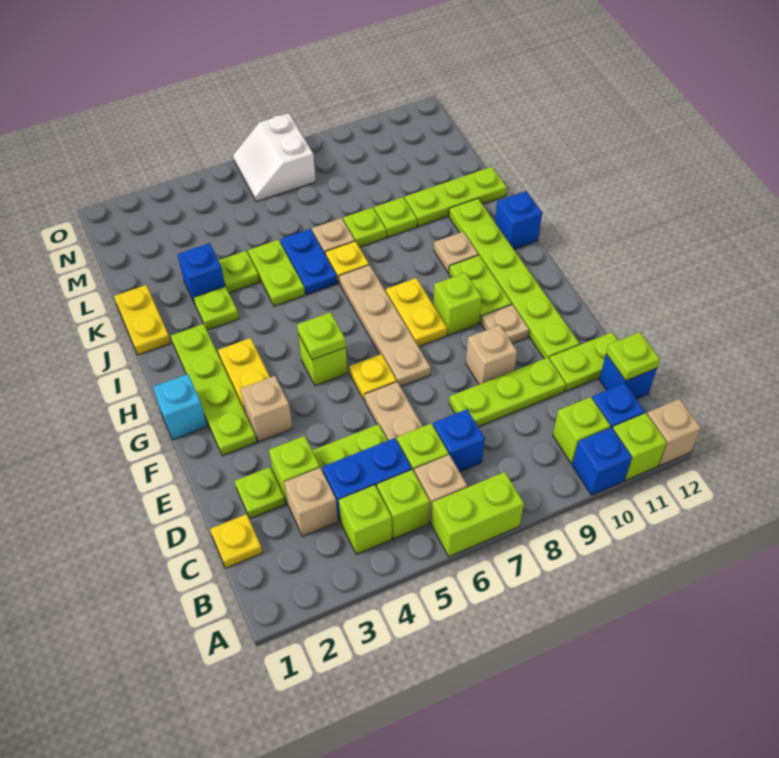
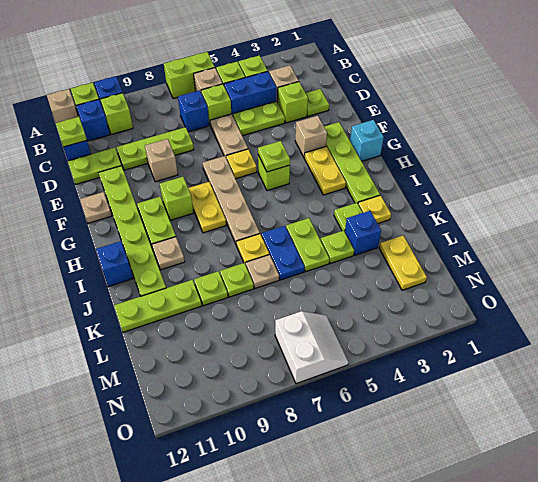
yellow 1x1 plate [210,514,262,568] -> yellow 1x1 plate moved to [358,195,391,224]
tan 1x1 plate [481,305,529,344] -> tan 1x1 plate moved to [80,192,112,223]
yellow 1x2 plate [114,285,171,355] -> yellow 1x2 plate moved to [379,236,427,290]

